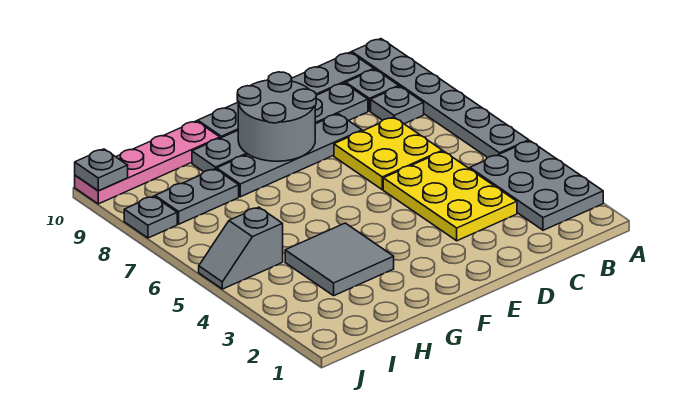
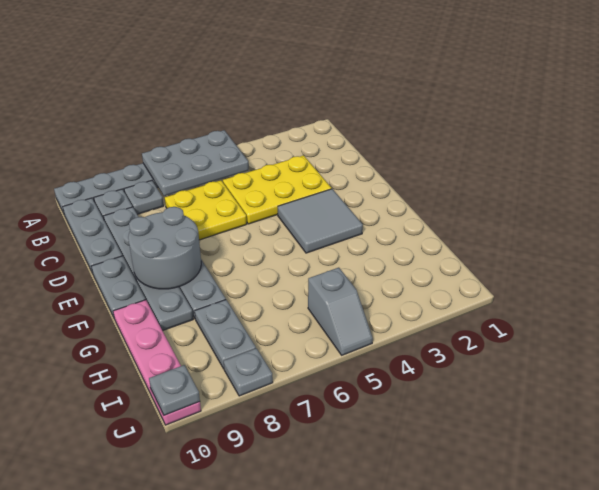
grey 2x3 plate [470,141,603,230] -> grey 2x3 plate moved to [142,130,249,196]
grey 2x2 tile [285,223,394,296] -> grey 2x2 tile moved to [278,189,363,253]

